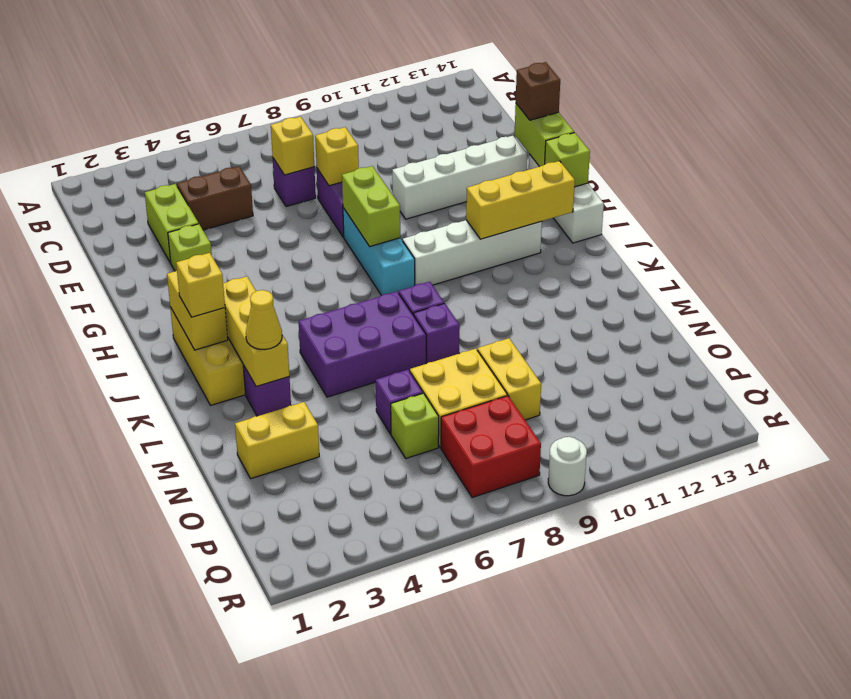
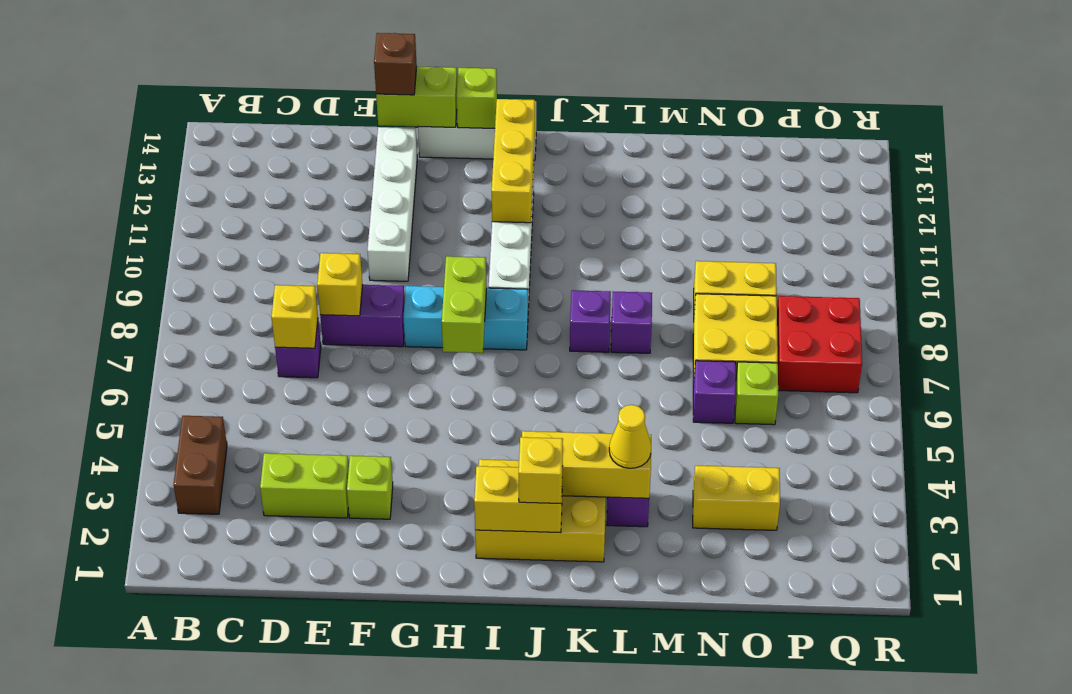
brown 1x2 brick [177,166,253,230] -> brown 1x2 brick moved to [174,416,227,514]
lime 1x2 brick [342,166,400,246] -> lime 1x2 brick turned to [442,256,487,353]
purple 2x3 brick [299,291,426,397] -> none
yellow 1x2 brick [235,402,319,479] -> yellow 1x2 brick turned to [693,466,780,530]
white 1x1 round brick [548,437,587,496] -> none

